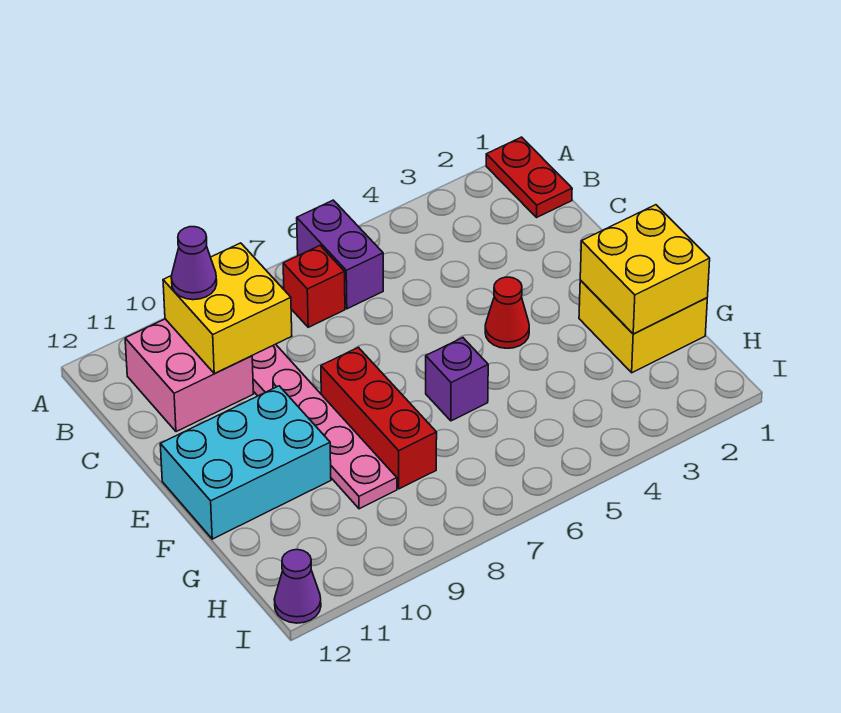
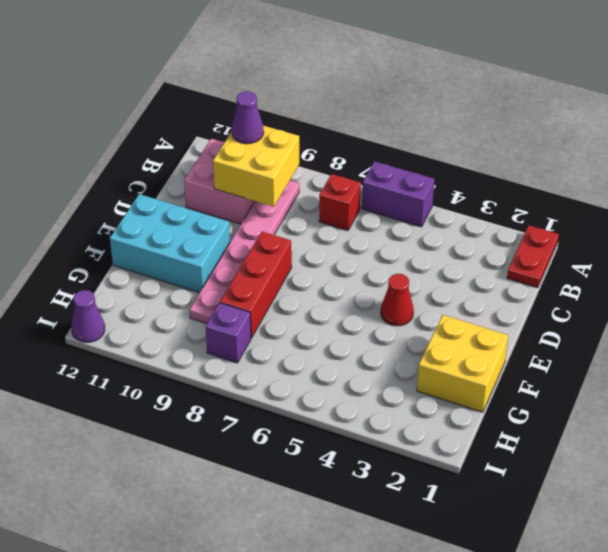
purple 1x2 brick [297,200,383,309] -> purple 1x2 brick turned to [362,161,434,227]
yellow 2x2 brick [580,205,710,334] -> none
purple 1x1 brick [426,338,488,421] -> purple 1x1 brick moved to [205,303,251,363]

